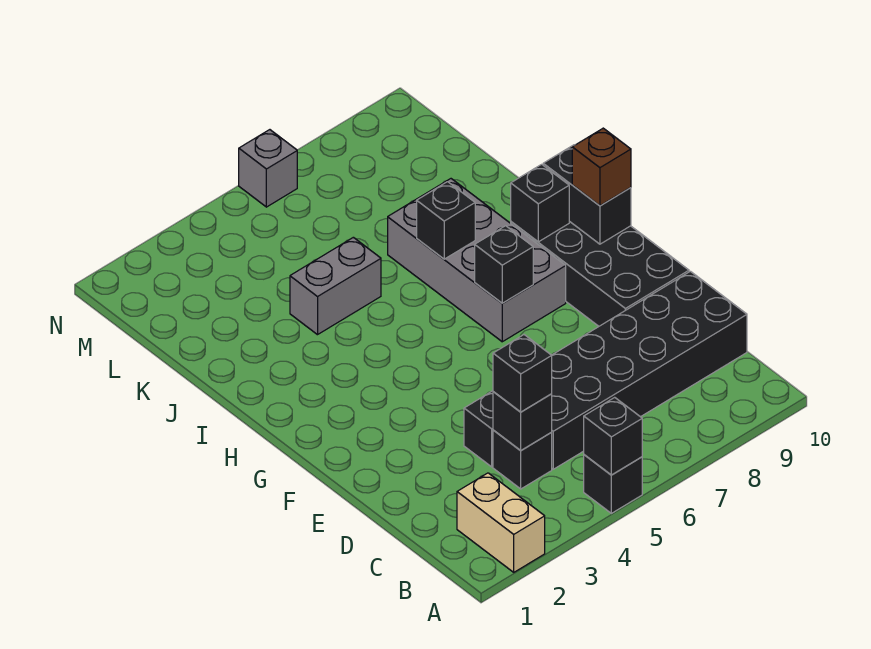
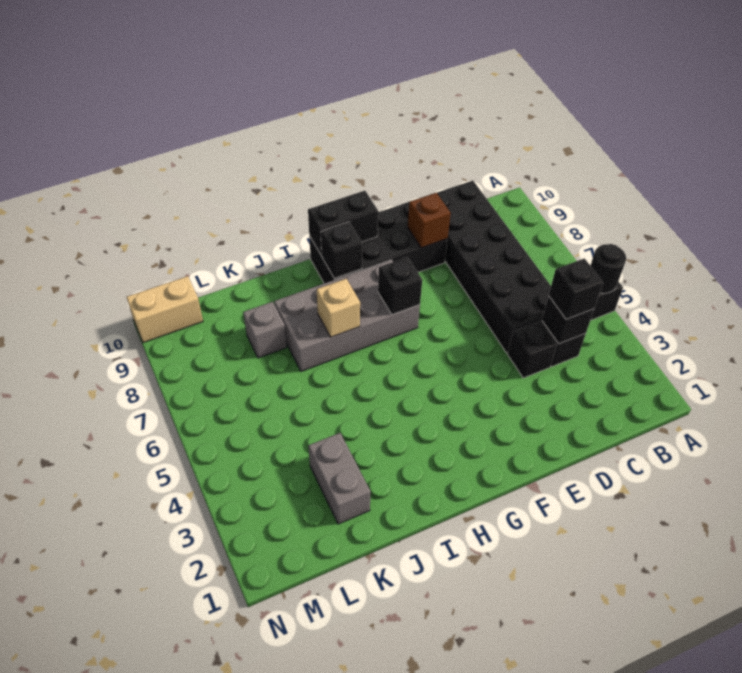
tan 1x2 brick [457,473,545,572] -> tan 1x2 brick moved to [127,276,203,343]
black 1x1 brick [584,397,642,475] -> black 1x1 round brick [590,244,626,293]
brown 1x1 brick [572,128,631,206] -> brown 1x1 brick moved to [408,193,451,248]
black 1x1 brick [417,182,475,259] -> tan 1x1 brick [317,278,360,337]
grey 1x2 brick [290,237,381,335] -> grey 1x2 brick moved to [308,433,371,524]
grey 1x1 brick [239,130,297,207] -> grey 1x1 brick moved to [243,302,287,358]

